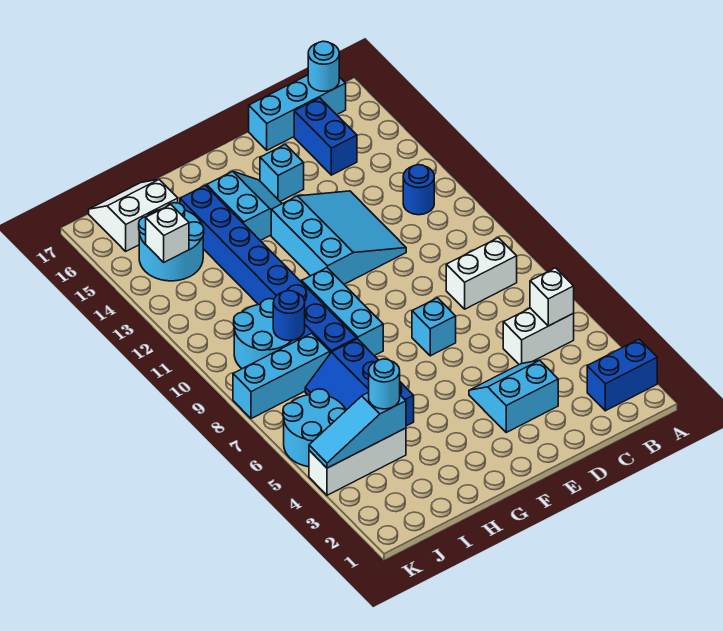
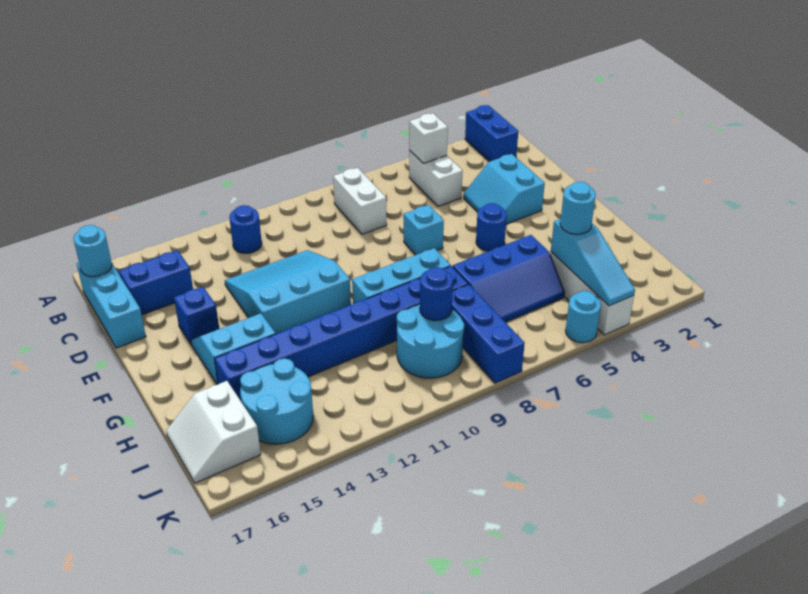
cyan 1x1 brick [260,144,304,201] -> blue 1x1 brick [174,287,219,344]
none -> blue 1x1 round brick [476,203,507,251]
cyan 1x3 brick [233,333,330,419] -> blue 1x3 brick [452,284,525,383]
cyan 2x2 round brick [283,389,346,467] -> cyan 1x1 round brick [565,291,601,343]
white 1x1 brick [146,205,189,262] -> none

